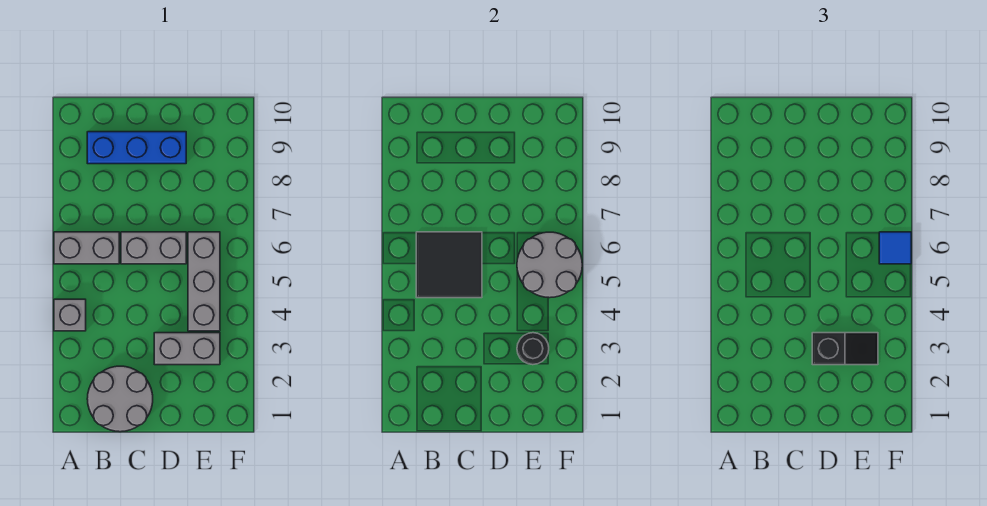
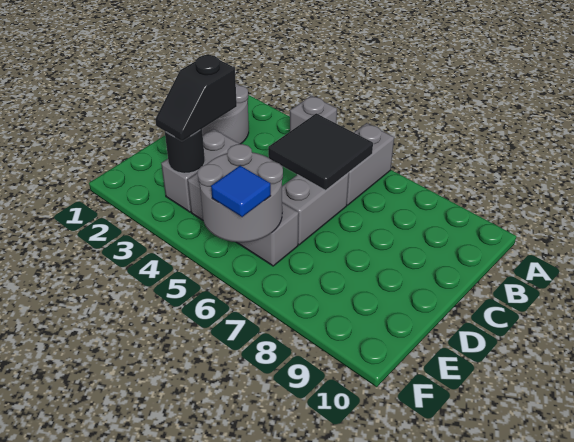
blue 1x3 brick [87,132,186,164] -> none

